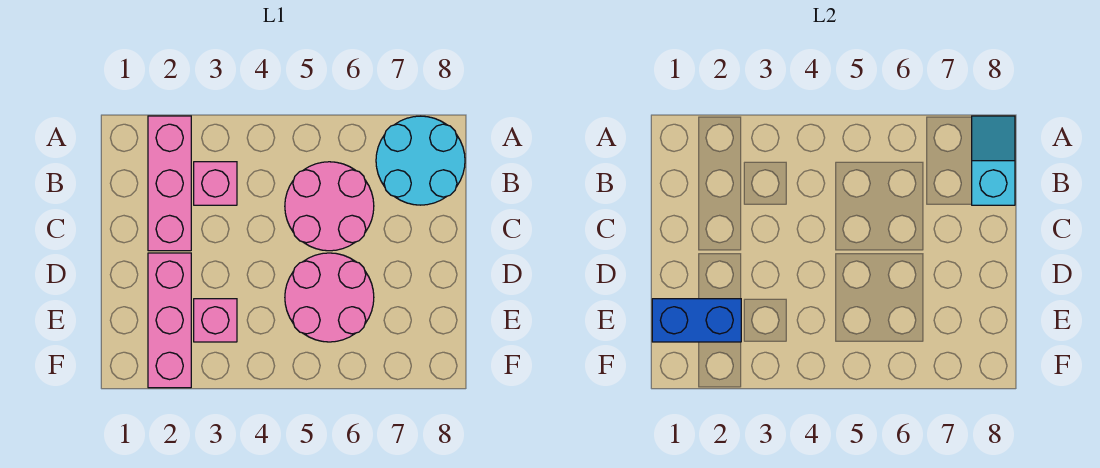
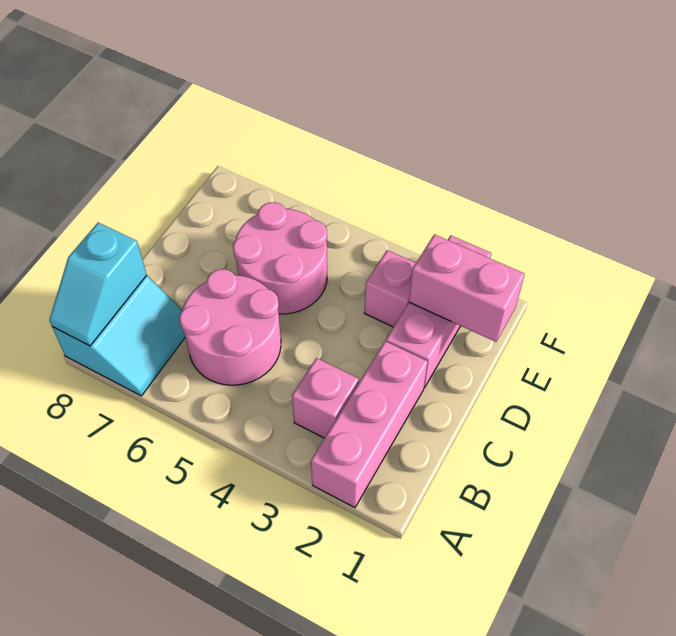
cyan 2x2 round brick [376,116,465,205] -> cyan 2x2 slope [52,275,185,396]
blue 1x2 brick [652,299,741,342] -> pink 1x2 brick [409,234,525,342]

